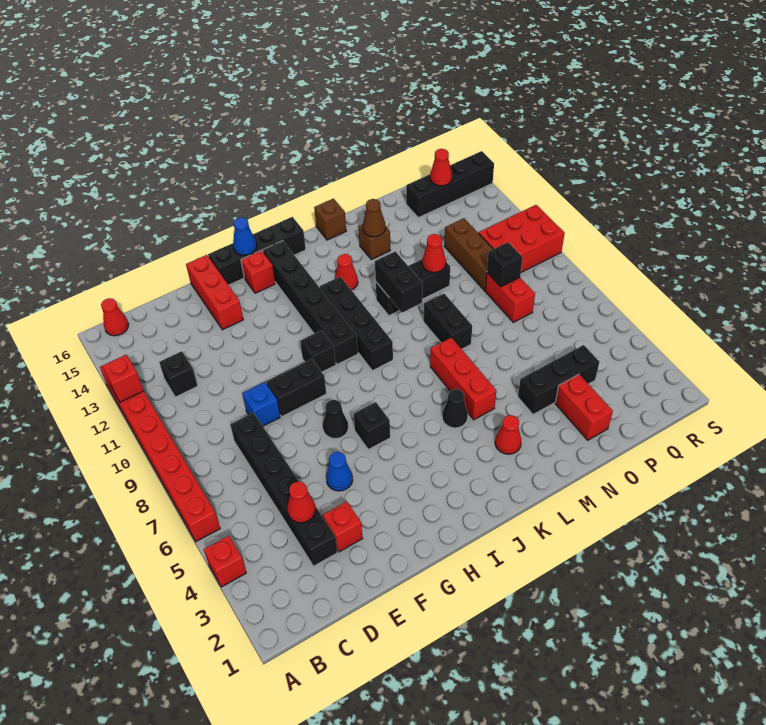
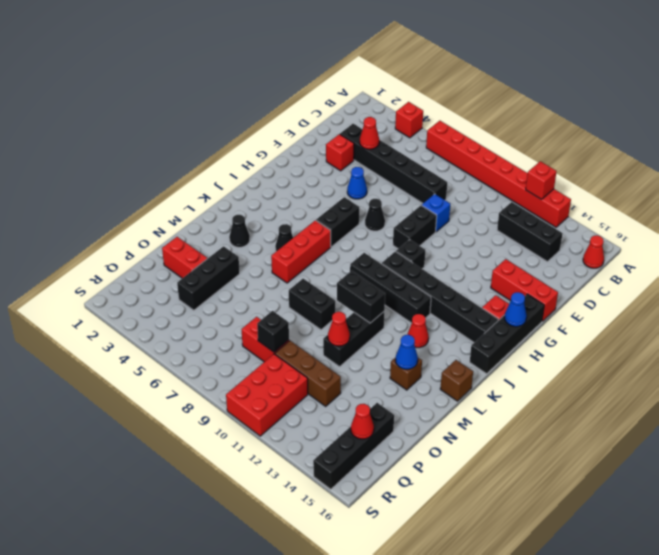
black 1x1 brick [159,351,198,397] -> black 1x3 brick [497,202,562,262]
black 1x1 brick [354,402,390,449] -> black 1x2 brick [316,197,359,247]
red 1x1 cone [495,415,521,454] -> black 1x1 cone [229,215,250,247]
red 1x3 brick [430,337,496,420] -> red 1x3 brick turned to [271,220,331,283]
brown 1x1 cone [363,199,386,237] -> blue 1x1 cone [395,335,418,369]

